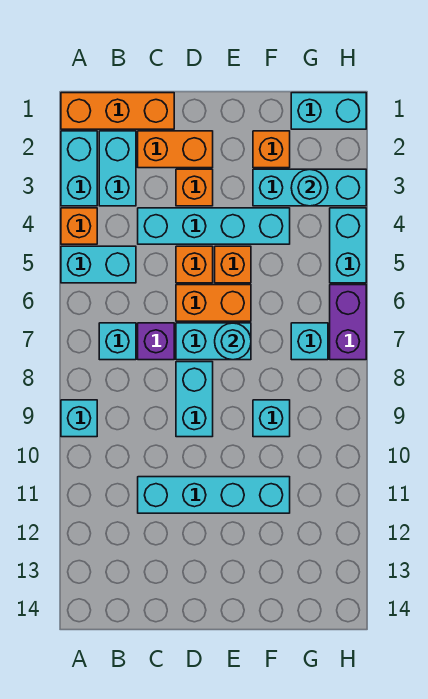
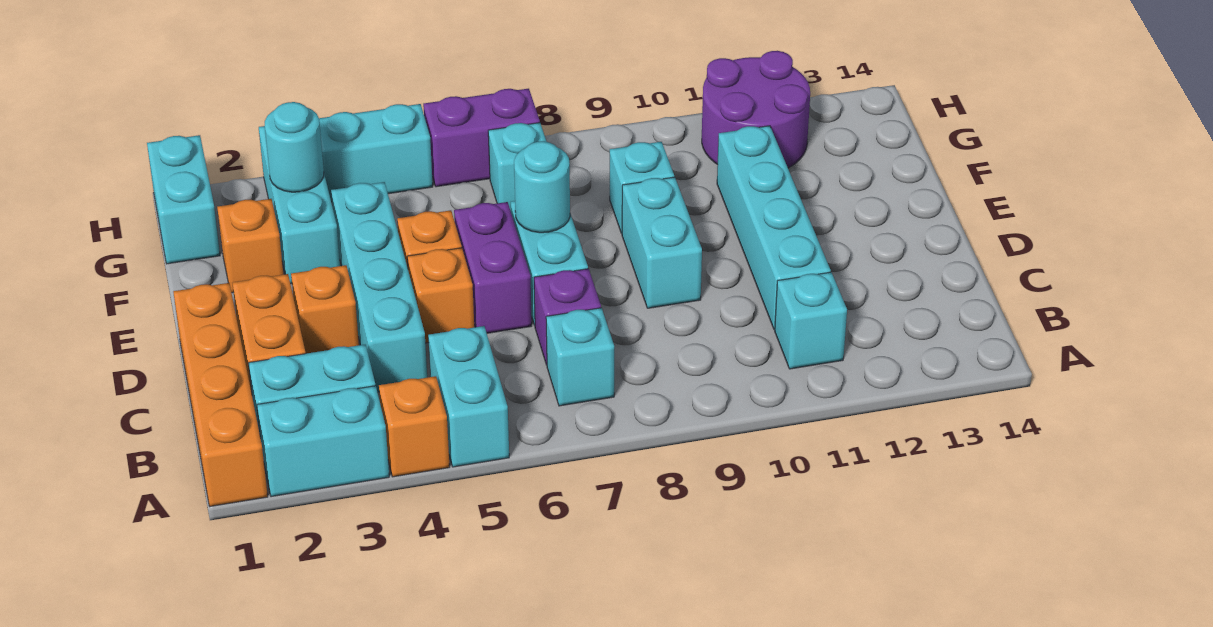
orange 1x3 brick [61,93,174,129] -> orange 1x4 brick [173,283,268,506]
cyan 1x1 brick [61,400,97,437] -> cyan 1x1 brick moved to [775,272,847,369]
orange 1x2 brick [176,285,251,321] -> purple 1x2 brick [454,202,532,333]
cyan 1x2 brick [176,362,213,437] -> cyan 1x2 brick turned to [622,177,702,308]
none -> purple 2x2 round brick [702,51,810,168]

